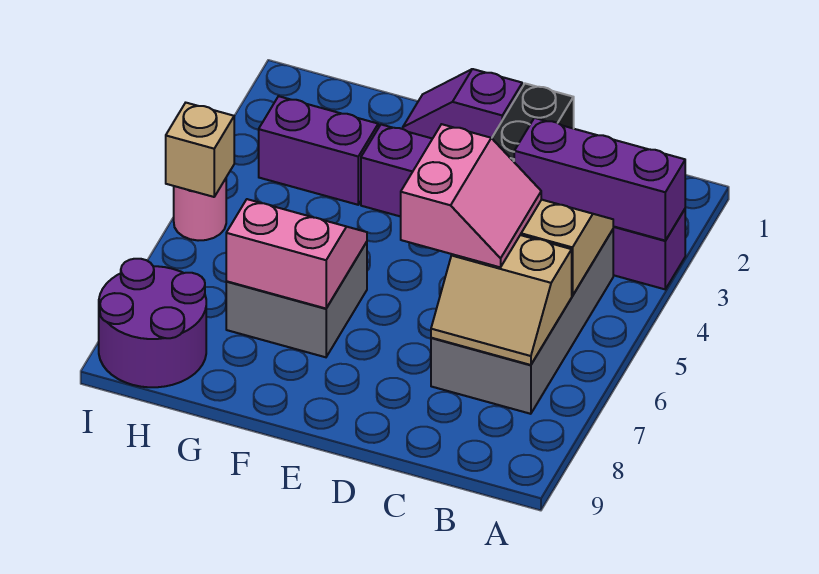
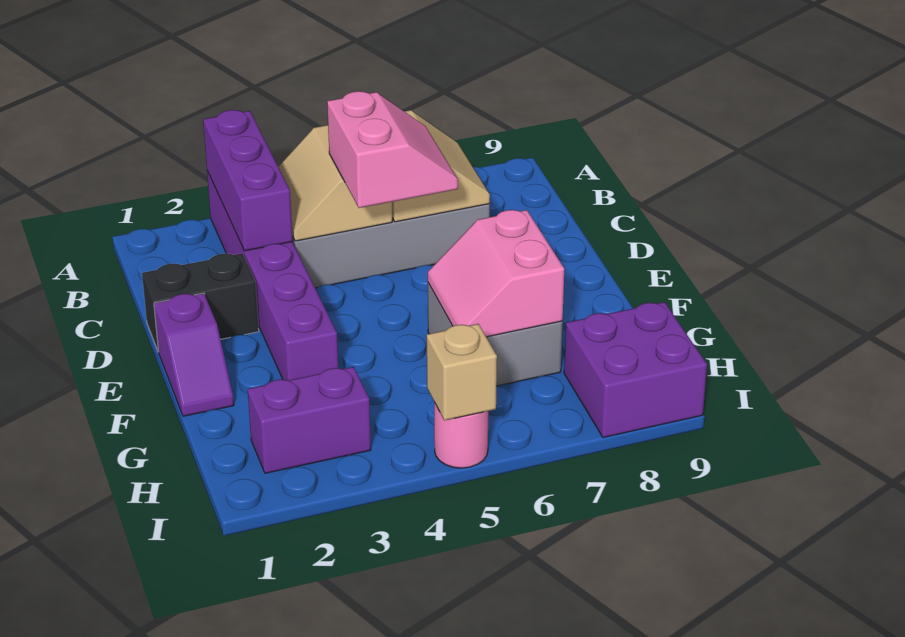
pink 2x2 slope [401,124,541,267] -> pink 2x2 slope turned to [327,91,458,208]
purple 1x2 brick [259,96,378,205] -> purple 1x2 brick turned to [248,367,371,473]
purple 2x2 round brick [99,259,206,387] -> purple 2x2 brick [564,302,707,438]

